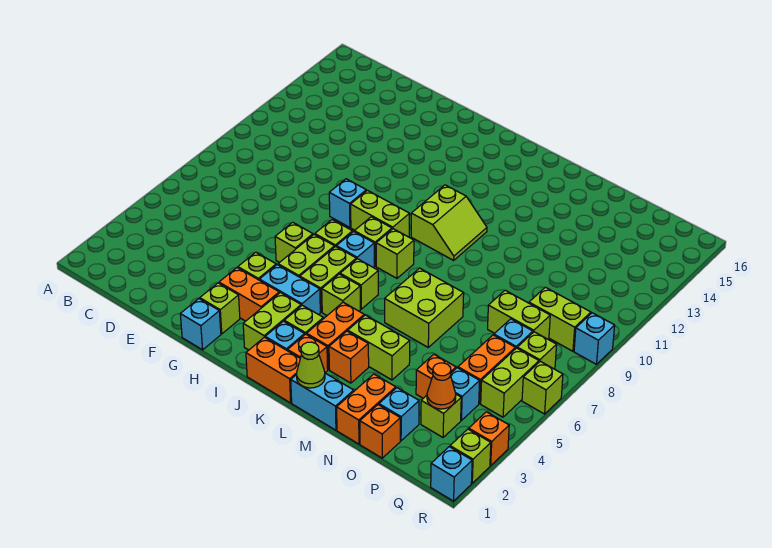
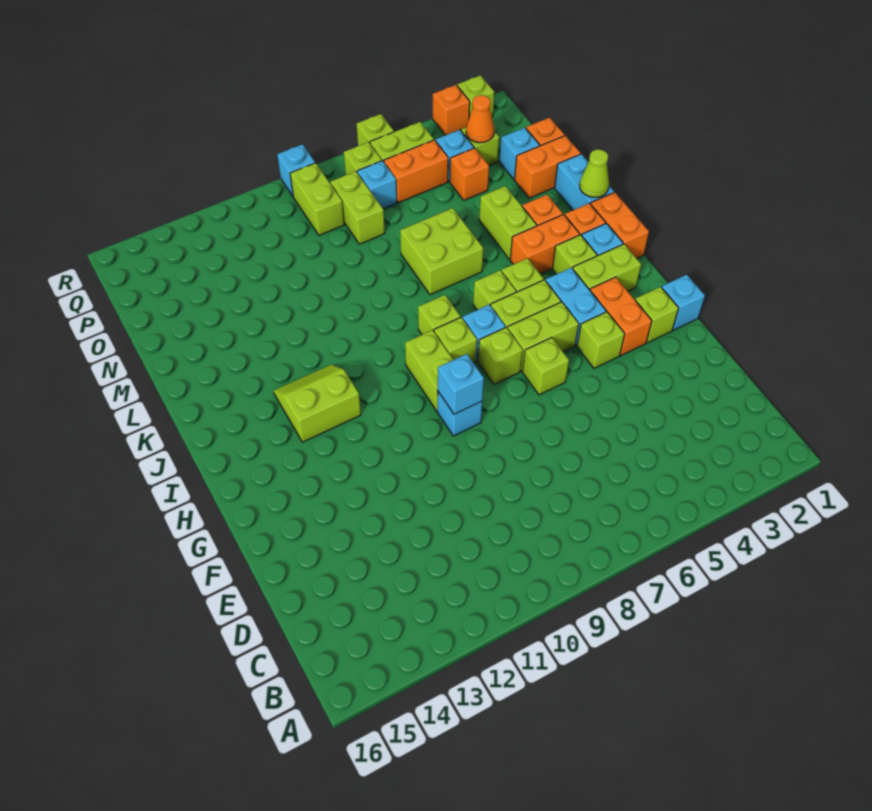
lime 2x2 slope [411,185,487,260] -> lime 2x2 slope moved to [274,365,361,442]
cyan 1x1 brick [431,447,472,501] -> cyan 1x1 brick moved to [438,354,484,414]

